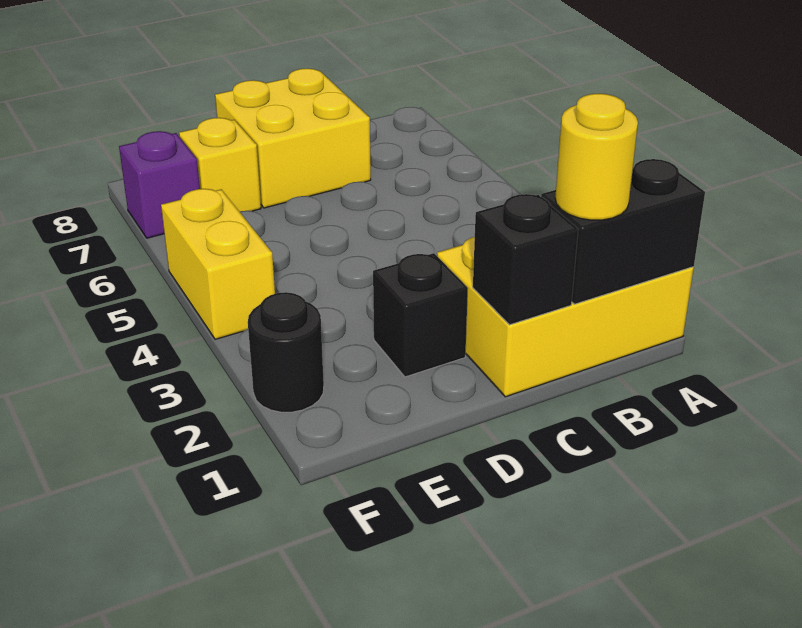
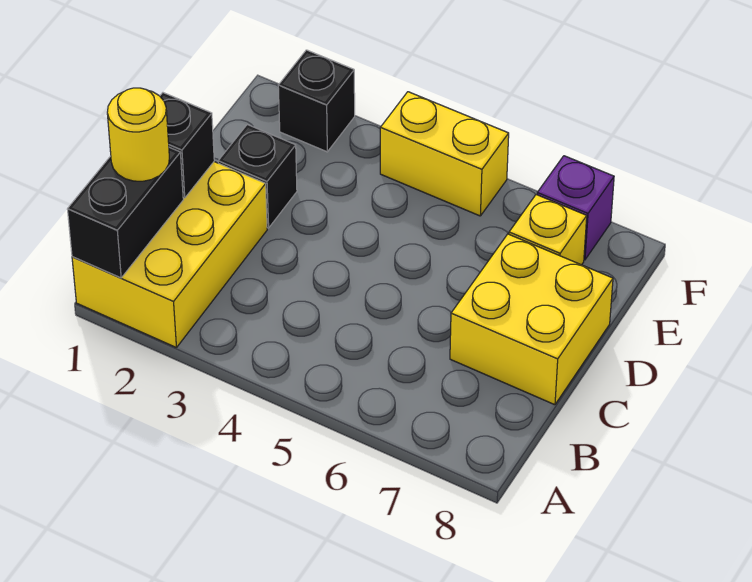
black 1x1 round brick [248,292,324,412] -> black 1x1 brick [278,50,355,152]

